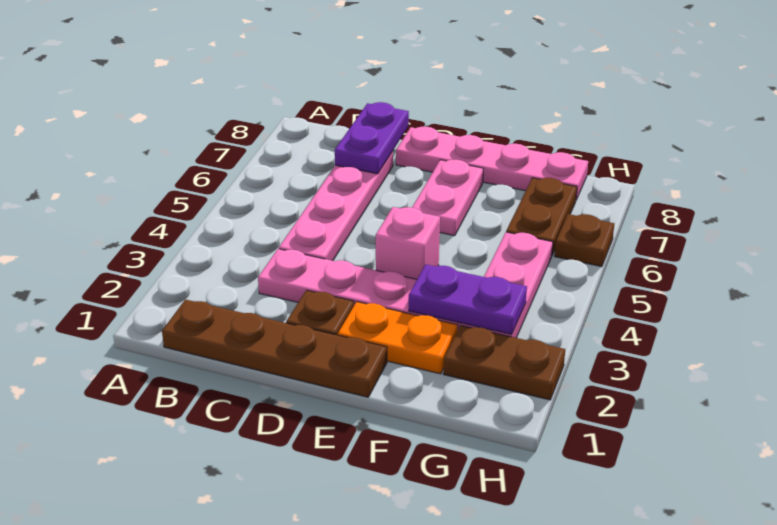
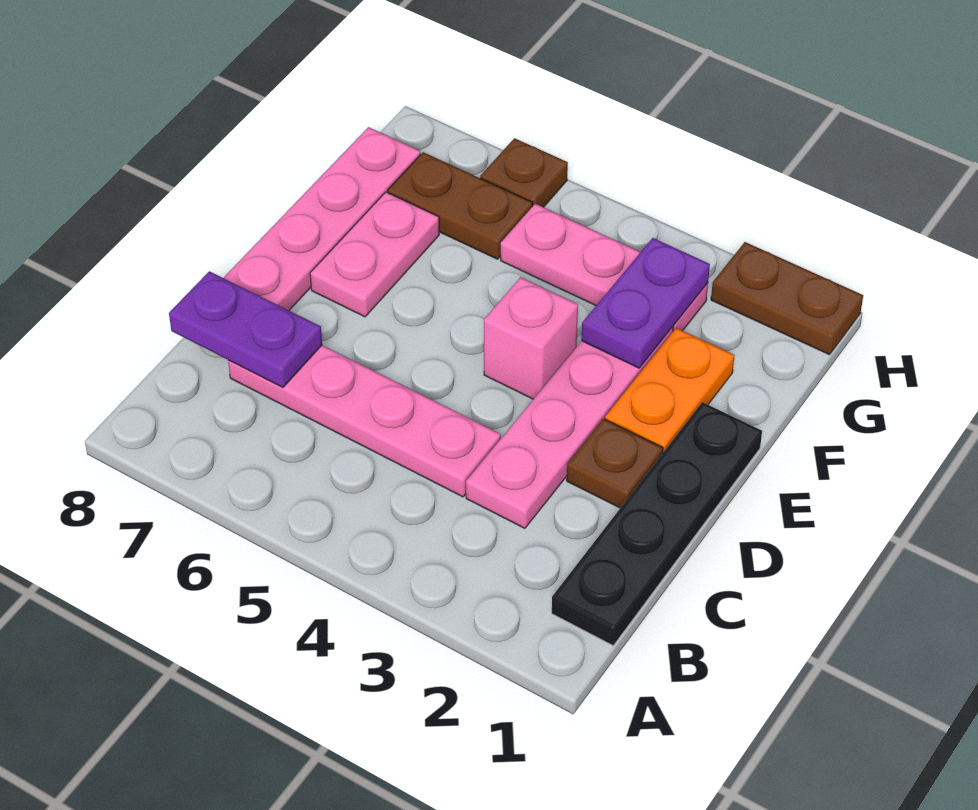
brown 1x4 plate [162,299,387,397] -> black 1x4 plate [552,402,762,645]
pink 1x2 plate [412,160,483,236] -> pink 1x2 plate turned to [310,192,439,317]
brown 1x2 plate [443,325,565,400] -> brown 1x2 plate turned to [711,242,863,355]

